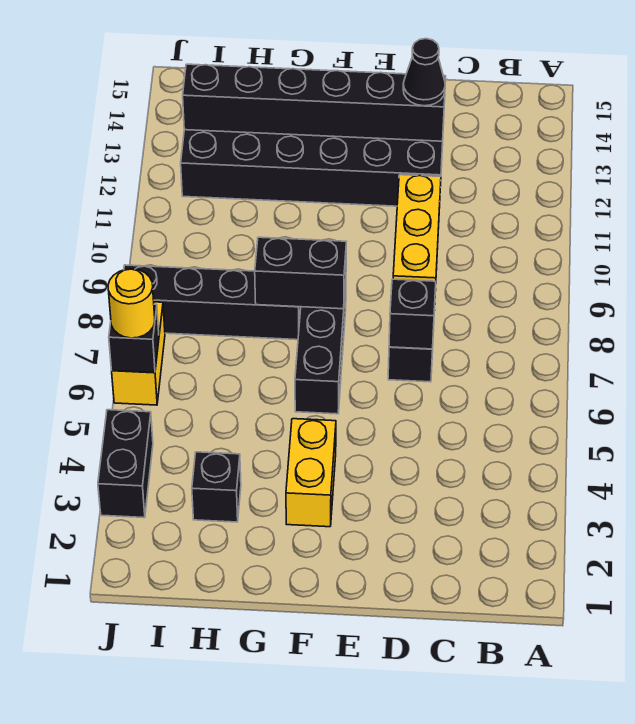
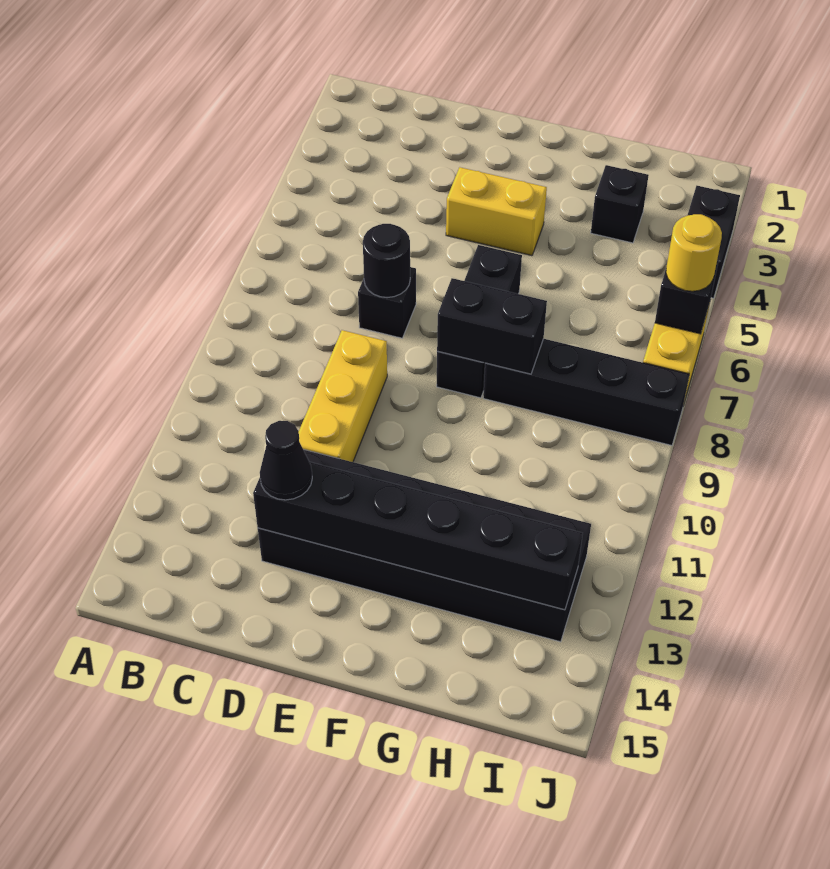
black 1x1 brick [389,279,436,349] -> black 1x1 round brick [363,224,410,298]
yellow 1x2 brick [286,419,336,527] -> yellow 1x2 brick turned to [446,167,547,256]

